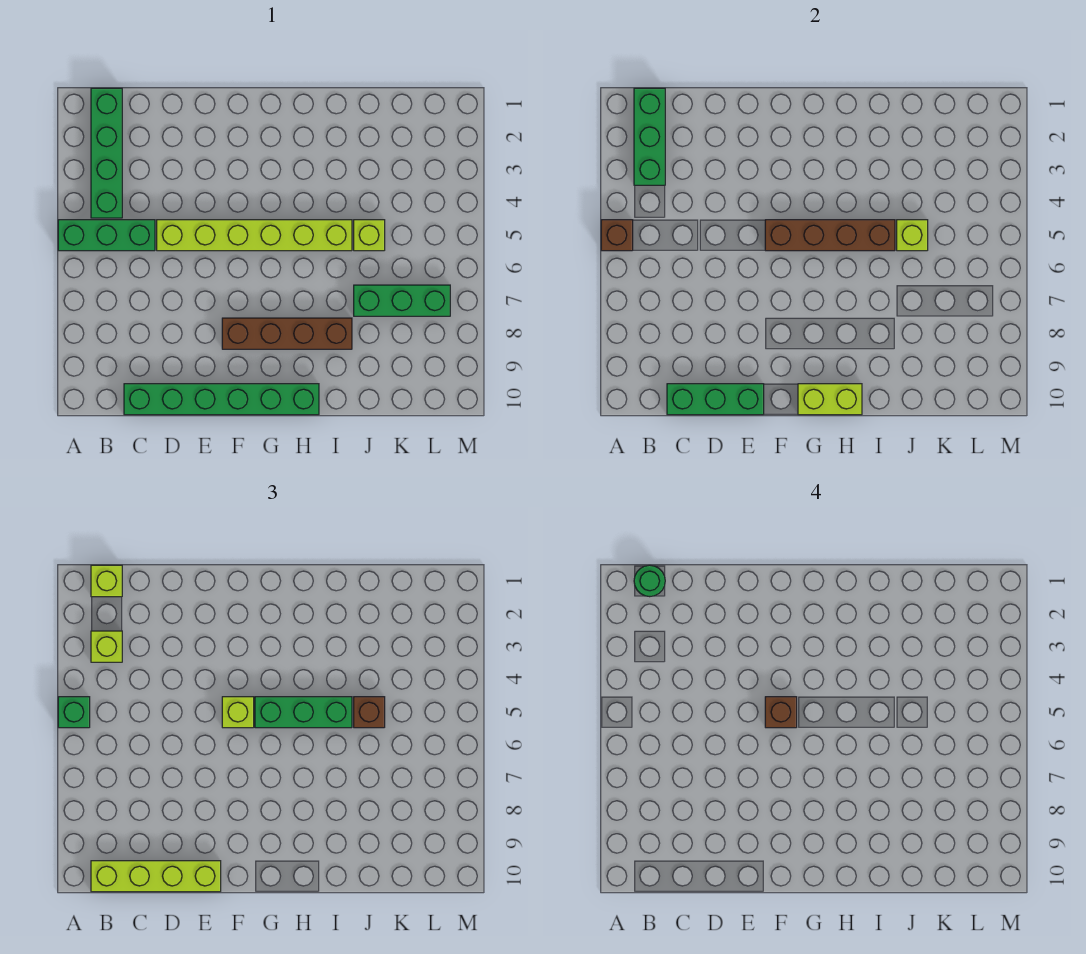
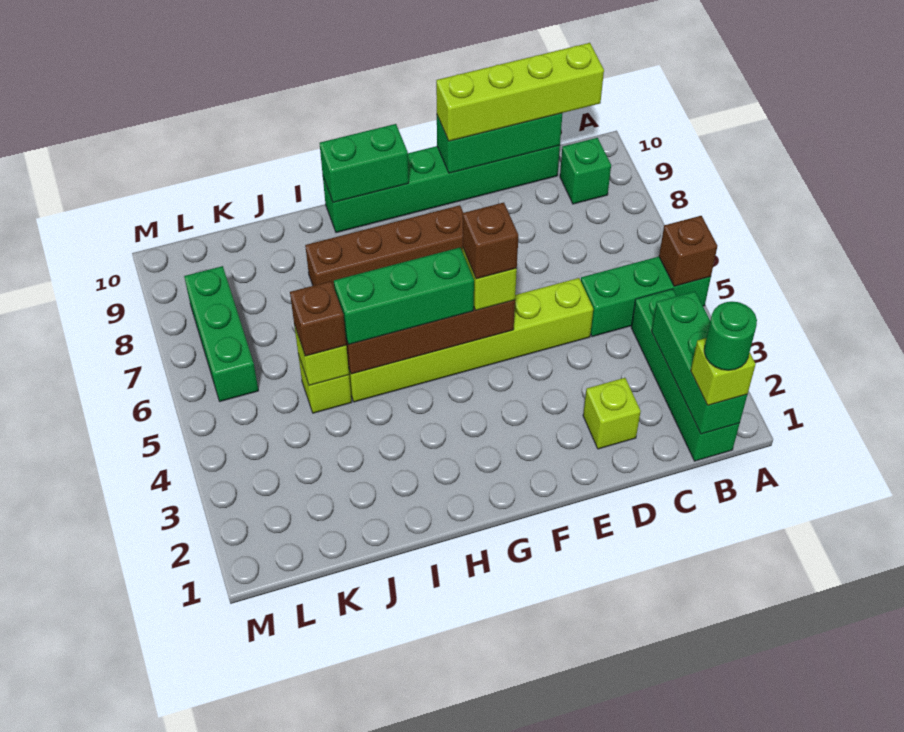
green 1x1 brick [58,697,90,728] -> green 1x1 brick moved to [560,138,611,204]
lime 1x1 brick [91,631,122,662] -> lime 1x1 brick moved to [583,378,641,449]
lime 1x2 brick [798,384,862,415] -> green 1x2 brick [320,124,409,203]
green 1x3 brick [354,285,450,316] -> green 1x3 brick turned to [184,266,258,401]

